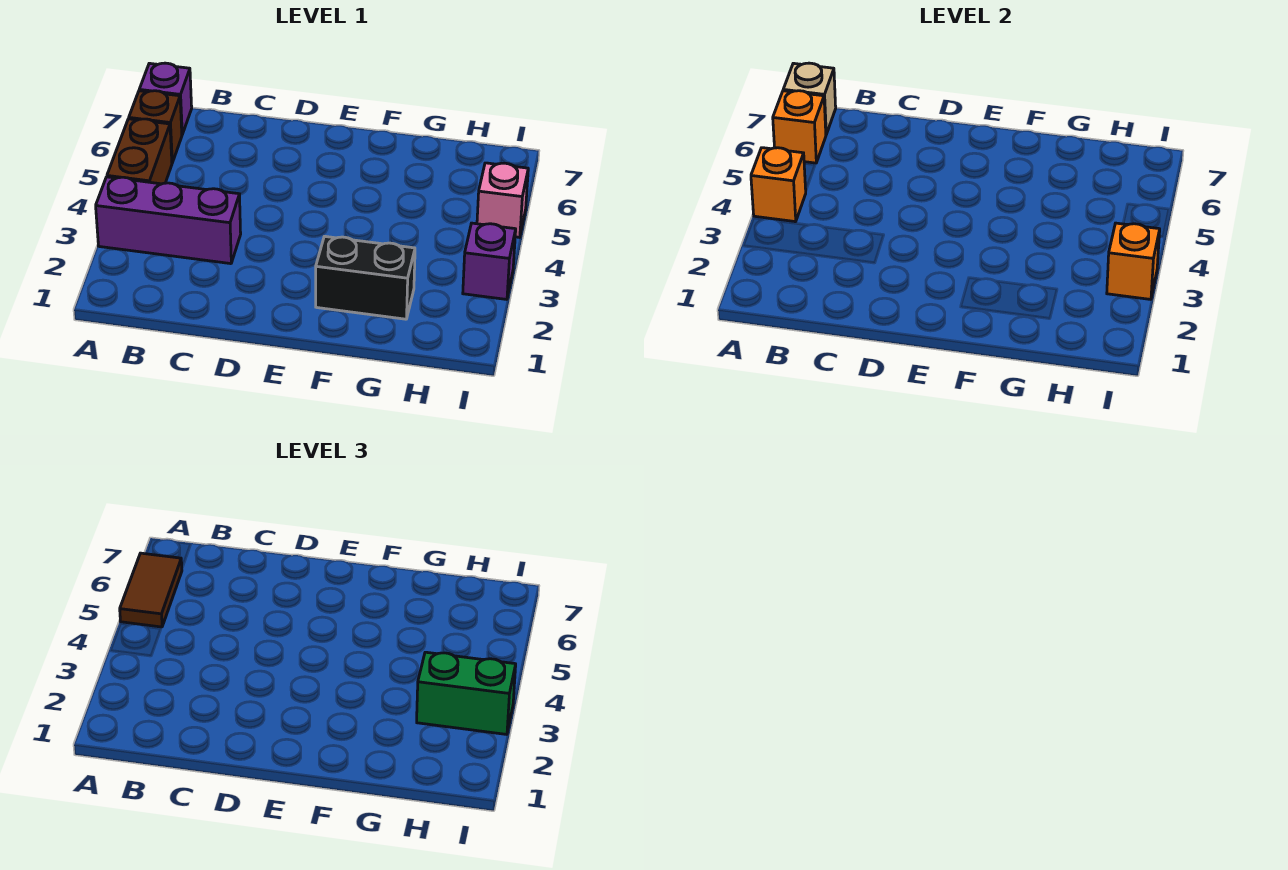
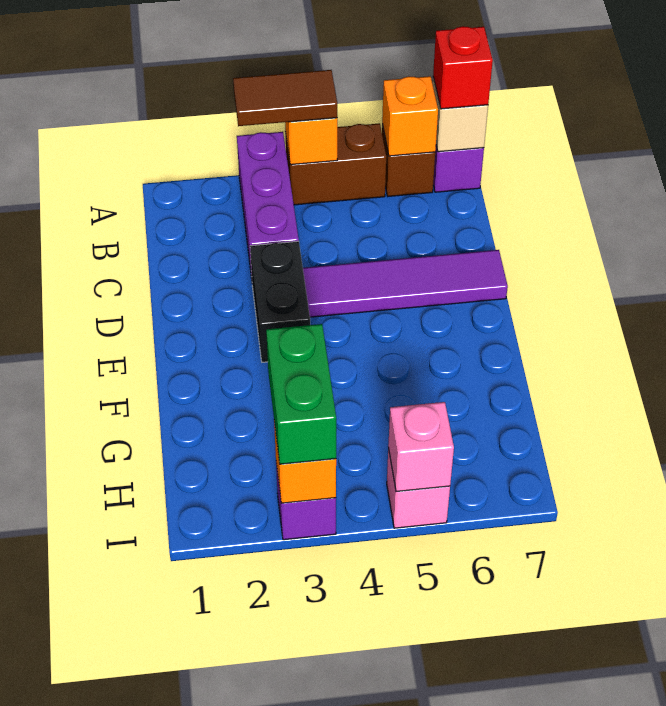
brown 1x2 tile [120,553,182,627] -> brown 1x2 tile moved to [233,70,337,126]
none -> red 1x1 brick [433,26,493,109]
none -> purple 1x4 tile [303,250,508,317]
black 1x2 brick [316,236,415,319] -> black 1x2 brick moved to [250,241,310,362]
none -> pink 1x1 brick [388,402,454,492]

